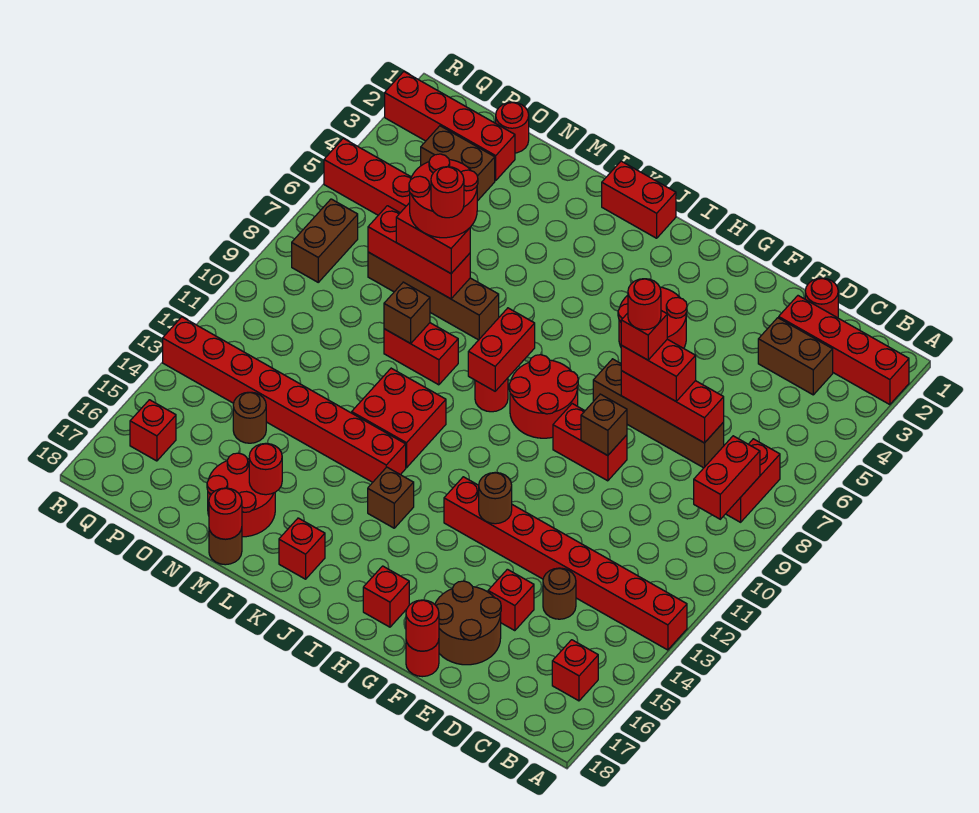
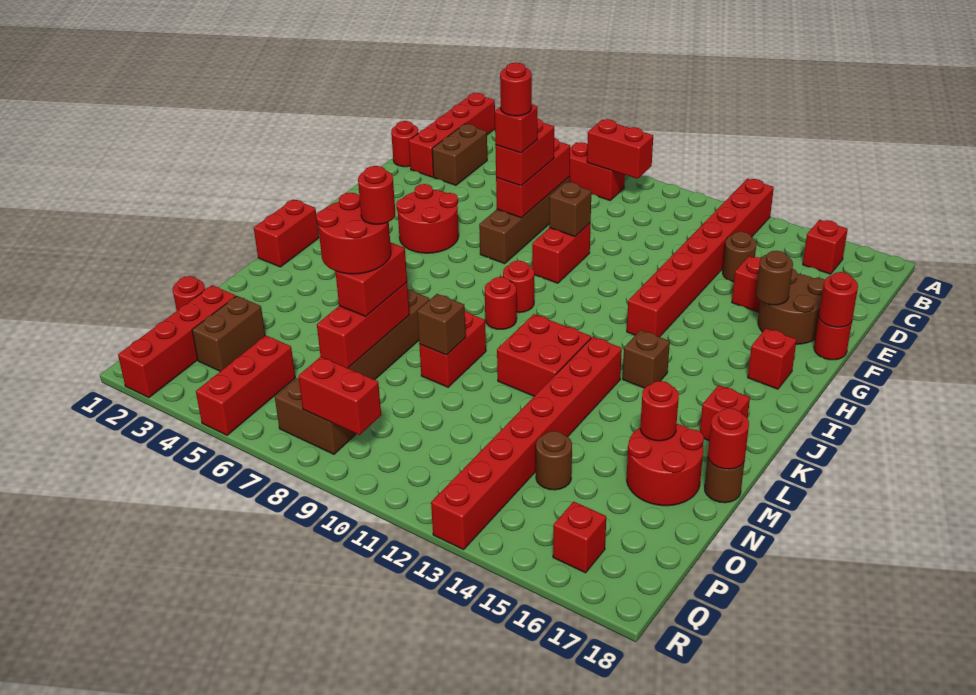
brown 1x1 round brick [479,473,512,524] -> brown 1x1 round brick moved to [756,251,793,305]
red 2x2 round brick [509,355,578,438] -> red 1x1 round brick [503,261,534,313]
red 1x2 brick [468,308,535,391] -> red 1x2 brick moved to [298,357,381,435]

